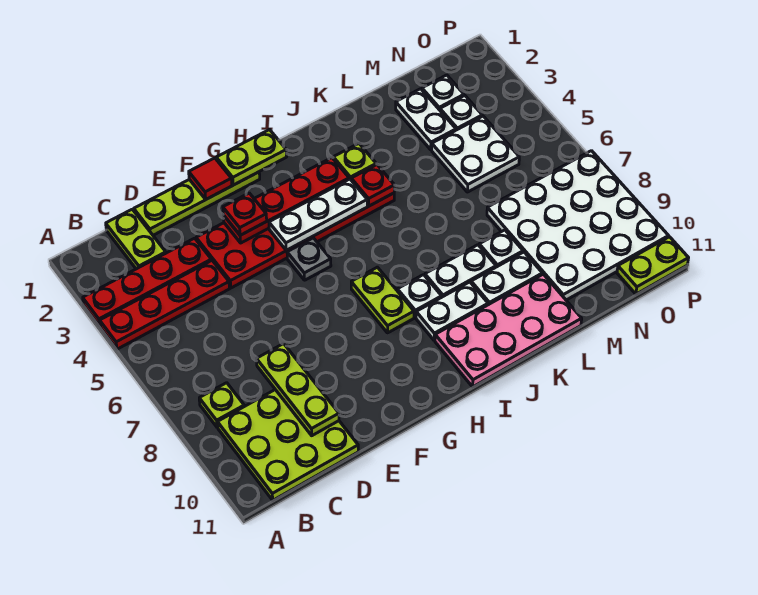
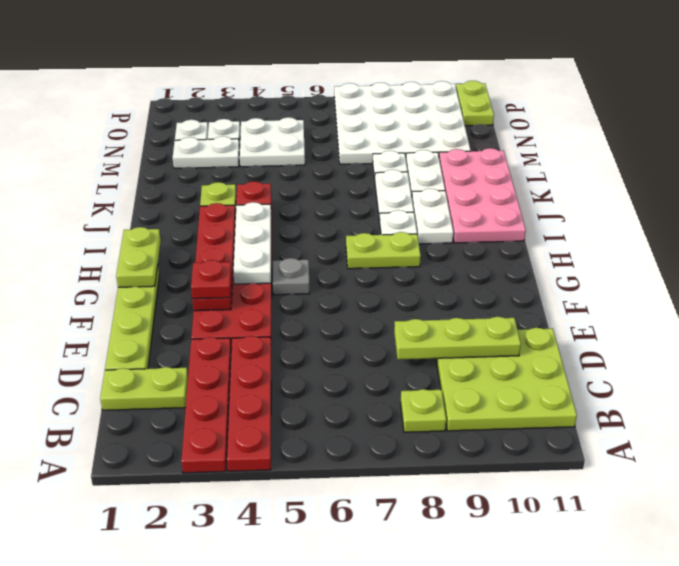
red 1x1 tile [189,158,232,199] -> none

